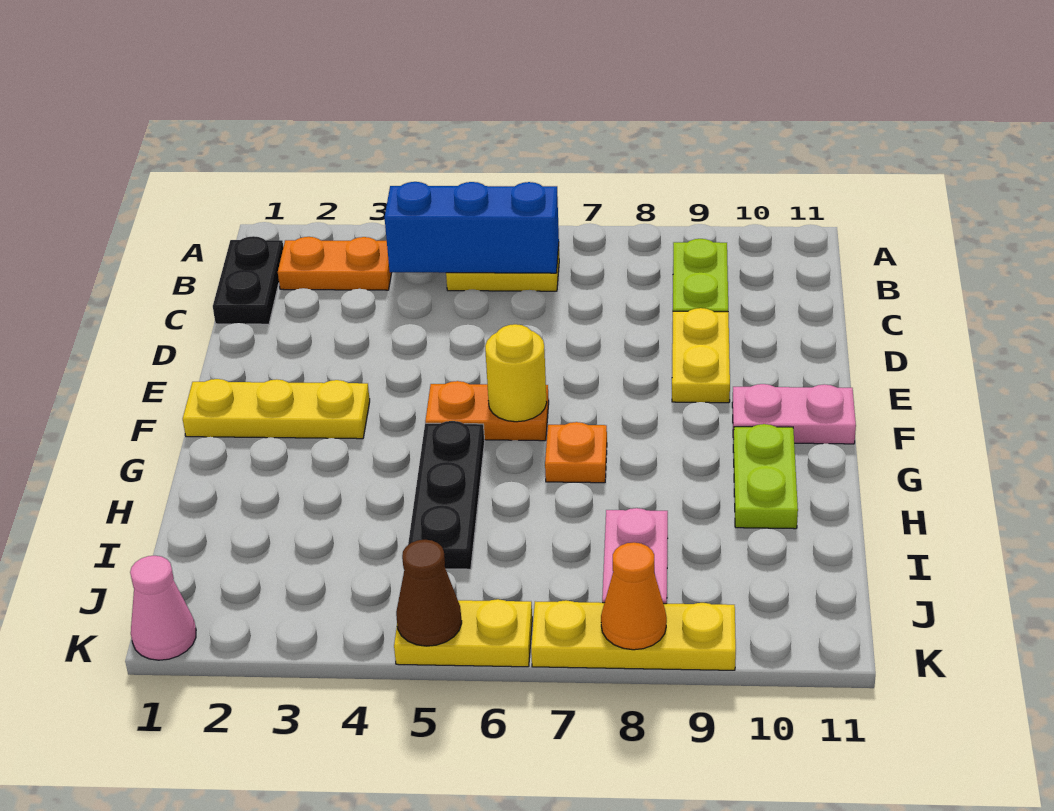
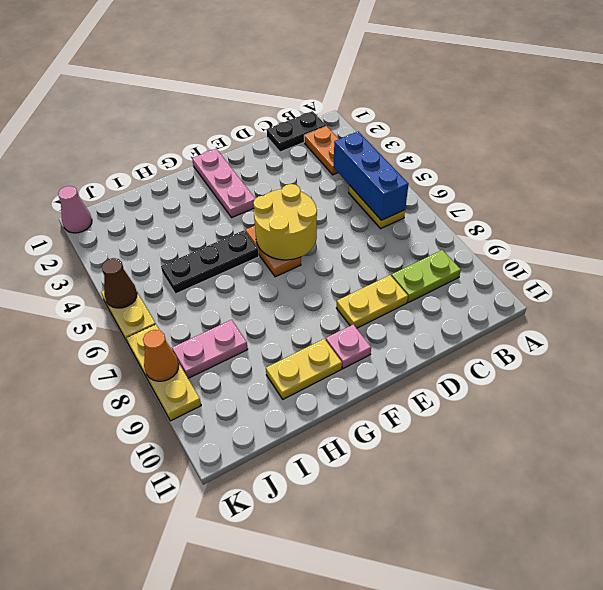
yellow 1x3 plate [183,379,370,439] -> pink 1x3 plate [192,149,255,218]
yellow 1x1 round brick [485,324,547,422] -> yellow 2x2 round brick [253,184,317,260]
pink 1x2 plate [732,384,856,444] -> pink 1x1 plate [326,324,371,369]
orange 1x1 plate [545,422,607,483] -> none
lime 1x2 plate [733,424,798,529] -> yellow 1x2 plate [266,339,342,399]

